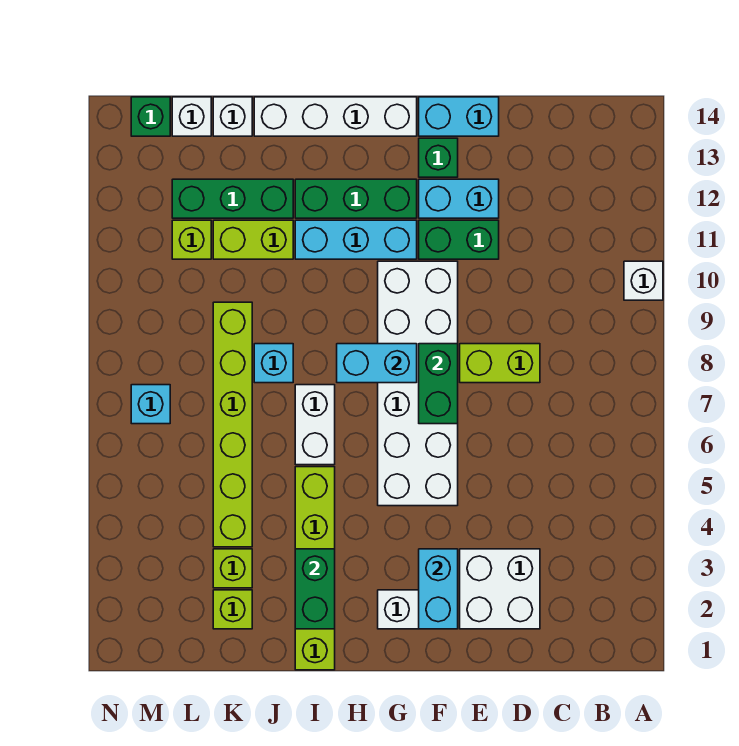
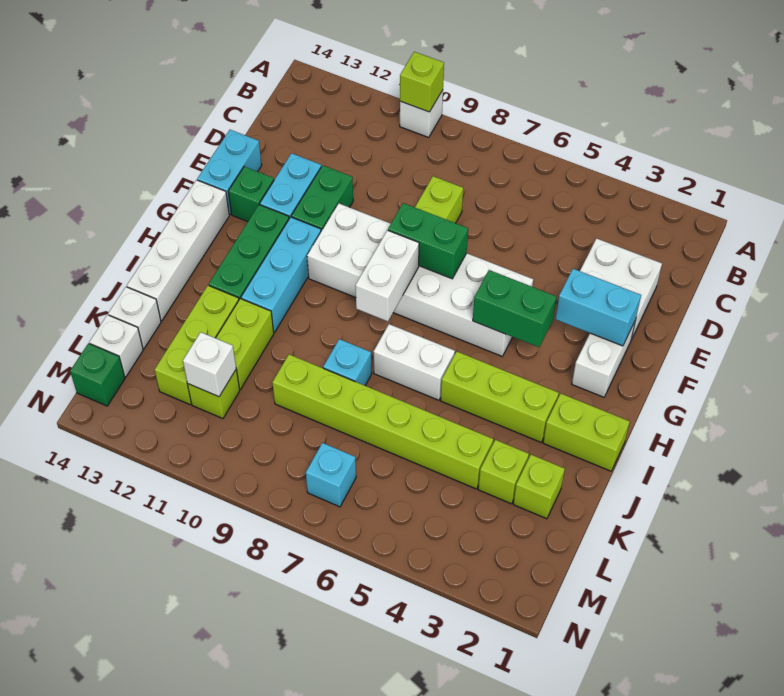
none -> lime 1x1 brick [400,52,444,112]
cyan 1x2 brick [337,344,417,383] -> white 1x2 brick [355,230,419,321]
green 1x2 brick [295,549,335,629] -> green 1x2 brick moved to [473,270,557,347]
green 1x3 brick [172,179,293,218] -> lime 1x3 brick [155,286,239,404]
none -> white 1x1 brick [183,332,236,397]

